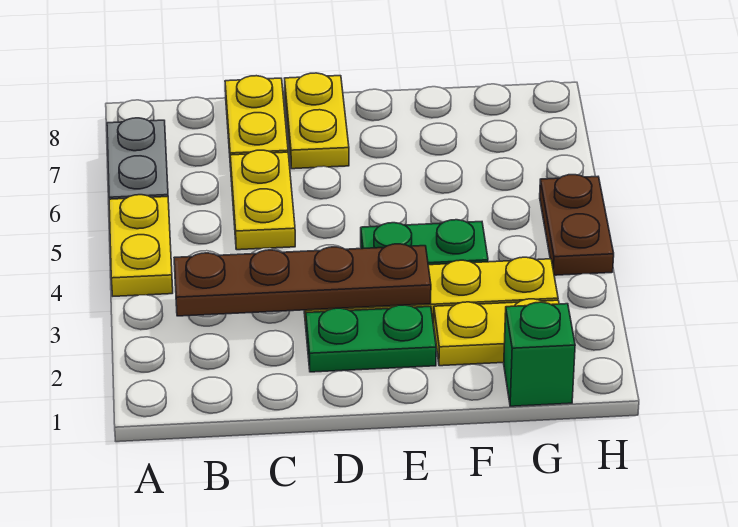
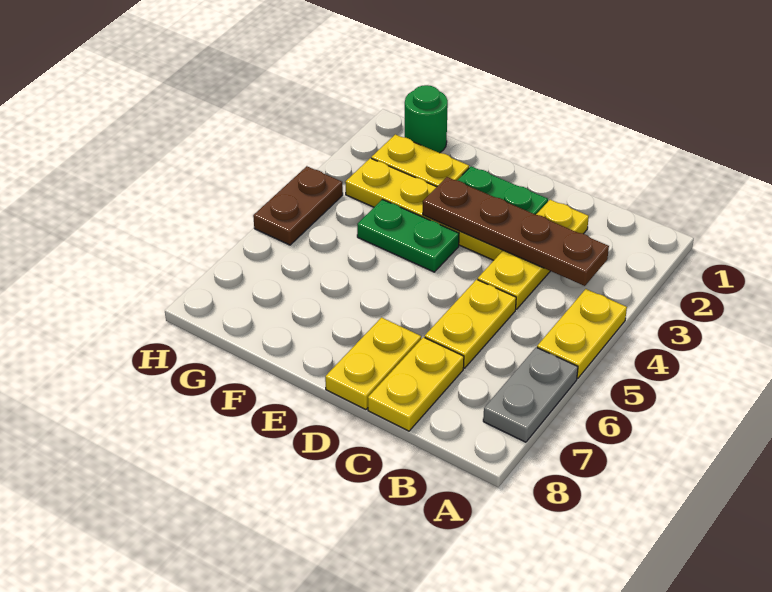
none -> yellow 1x3 plate [478,200,589,309]
green 1x1 brick [504,302,575,406] -> green 1x1 round brick [405,85,448,153]

